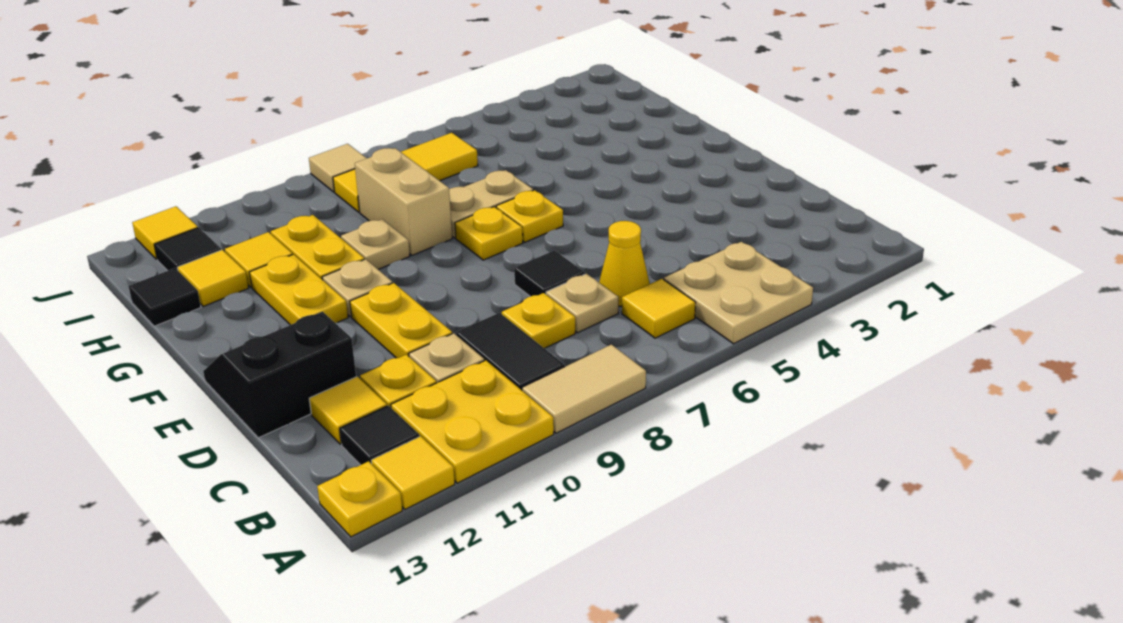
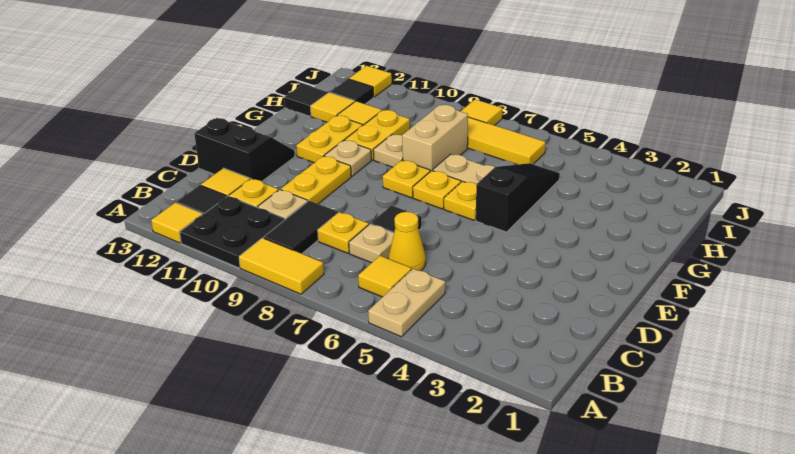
tan 2x2 plate [664,242,813,344] -> tan 1x2 plate [368,269,445,337]
tan 1x2 tile [522,345,646,433] -> yellow 1x2 tile [239,238,324,294]
yellow 2x2 plate [391,360,554,483] -> black 2x2 plate [180,196,285,268]
yellow 1x1 plate [317,461,402,537] -> yellow 1x1 plate moved to [383,160,430,198]
none -> black 1x3 slope [476,163,560,232]
tan 1x1 tile [309,144,367,192] -> yellow 1x1 tile [461,99,502,125]

